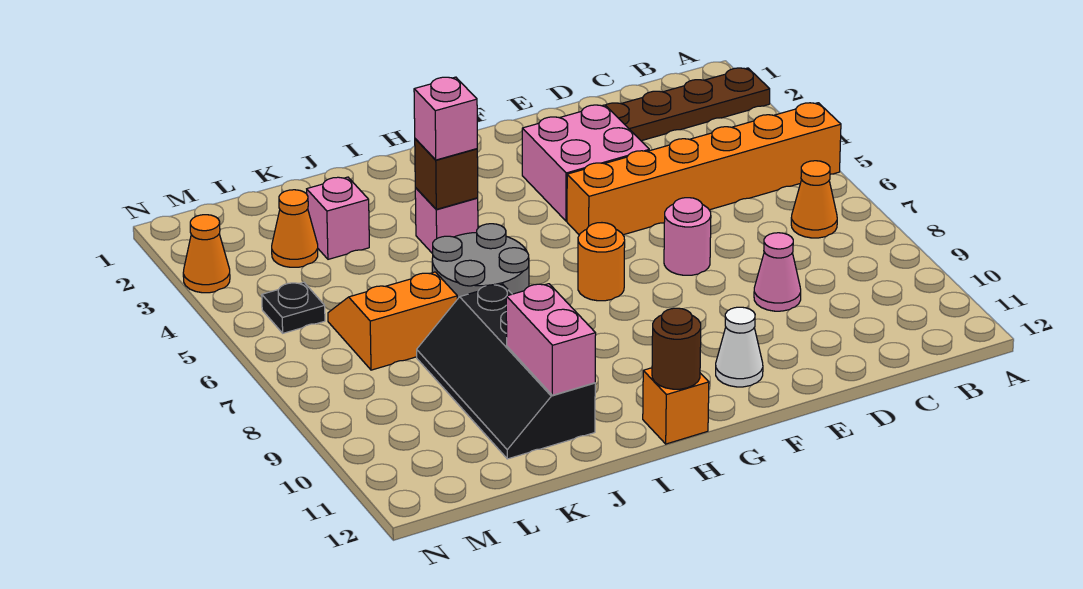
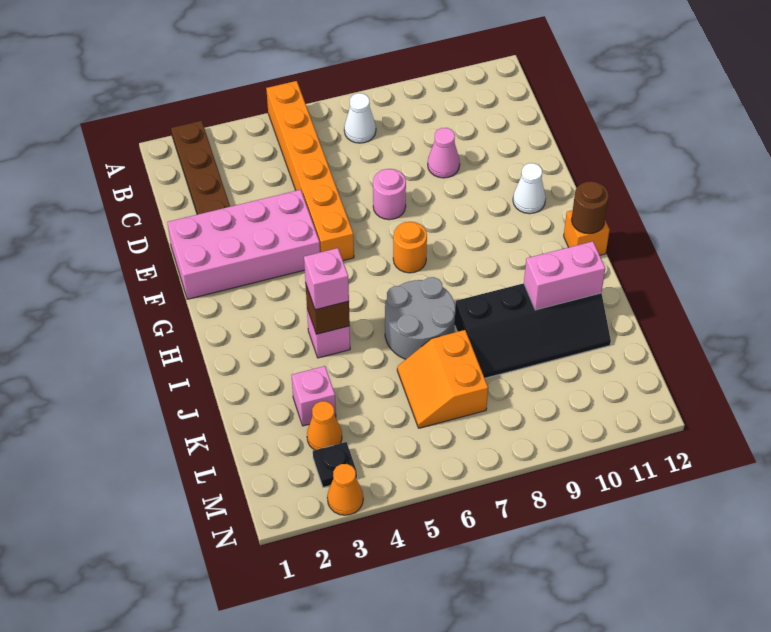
orange 1x1 cone [791,161,837,238] -> white 1x1 cone [344,93,376,143]
pink 2x2 brick [522,105,649,221] -> pink 2x4 brick [167,190,320,299]
black 1x1 plate [262,282,325,333] -> black 1x1 plate moved to [313,442,357,487]

